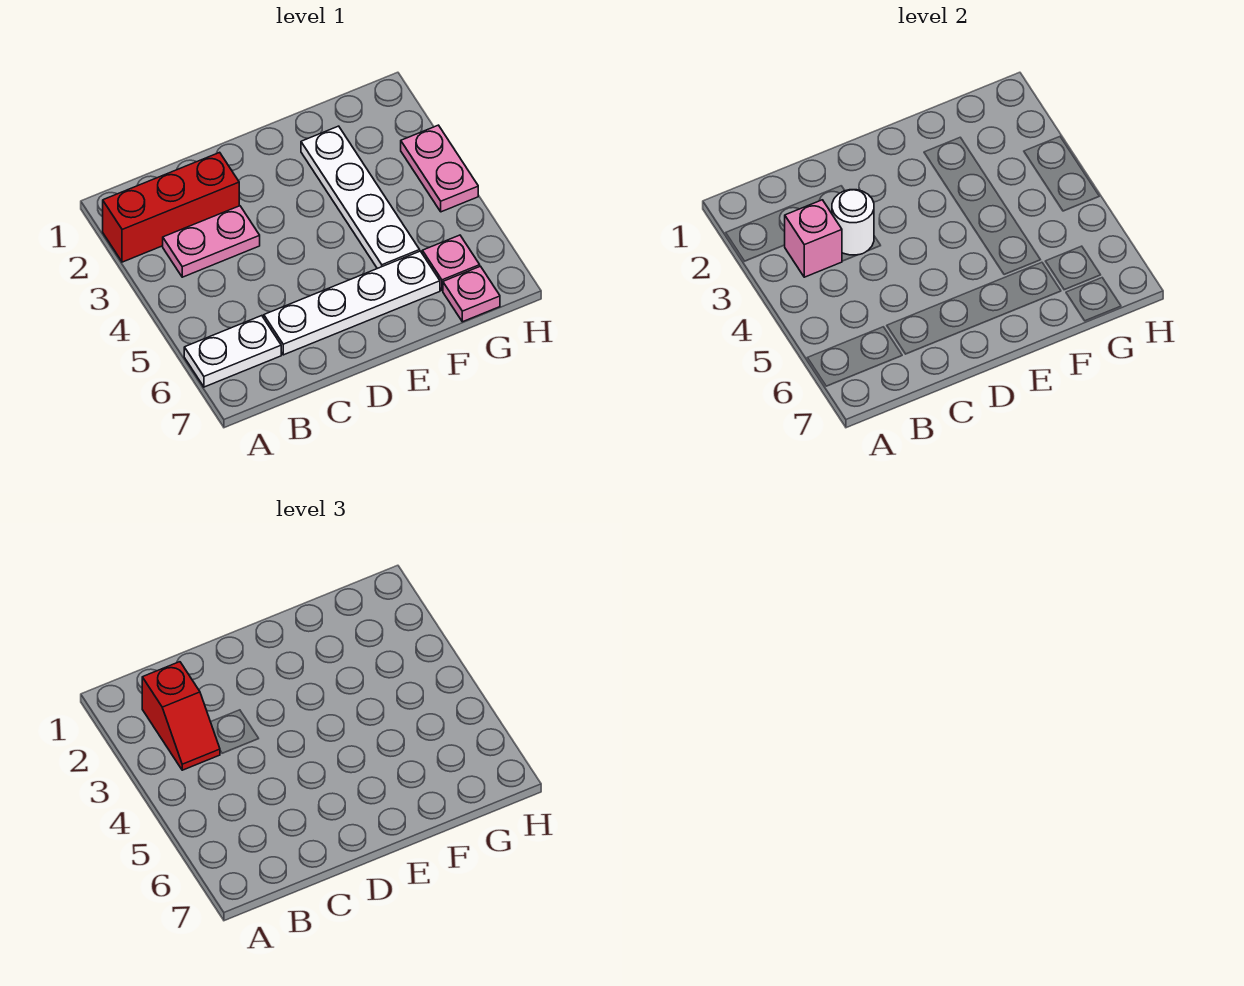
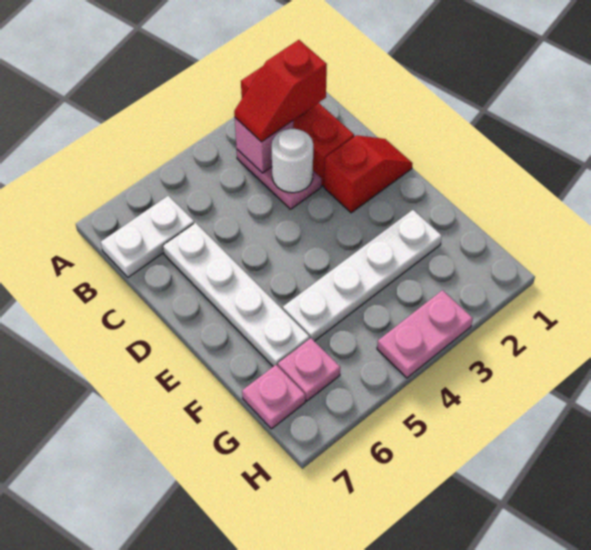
white 1x2 plate [184,316,281,387] -> white 1x2 plate turned to [101,196,194,277]
none -> red 1x2 slope [324,135,413,213]

